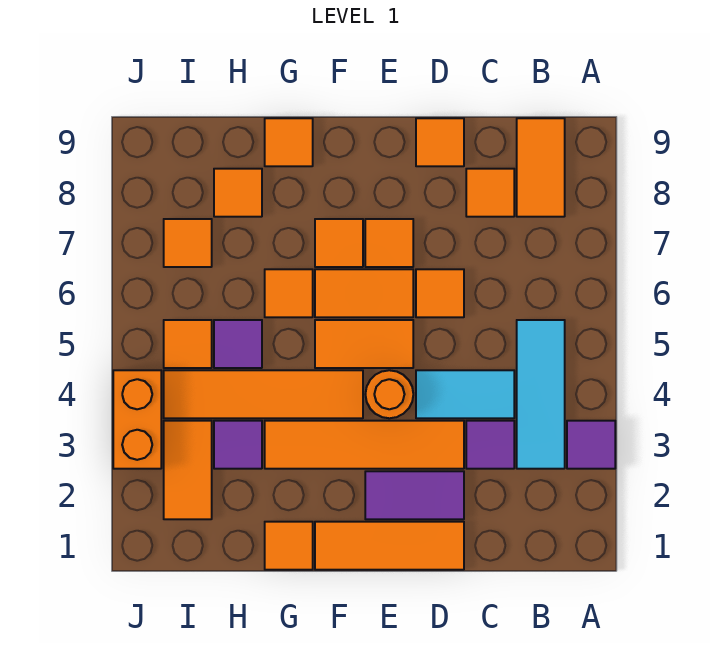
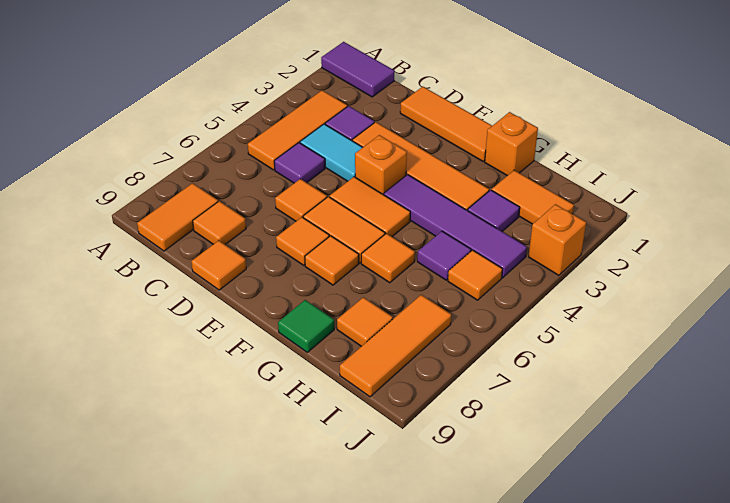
purple 1x1 tile [567,421,615,469] -> purple 1x1 tile moved to [274,143,325,183]
cyan 1x3 tile [517,320,565,469] -> orange 1x3 tile [248,90,347,170]
purple 1x2 tile [365,471,464,519] -> purple 1x2 tile moved to [321,42,395,97]
orange 1x1 round brick [365,370,413,418] -> orange 1x1 brick [355,135,407,195]
orange 1x4 tile [164,370,363,418] -> purple 1x4 tile [384,175,527,278]
orange 1x1 tile [265,522,313,570] -> orange 1x1 brick [485,112,538,176]
orange 1x1 tile [265,118,313,166] -> green 1x1 tile [278,300,334,352]
orange 1x2 tile [164,421,212,519] -> orange 1x2 tile turned to [492,170,574,224]
orange 1x1 tile [164,219,212,267] -> orange 1x3 tile [340,295,451,397]
orange 1x2 brick [113,370,161,469] -> orange 1x1 brick [529,204,586,275]

